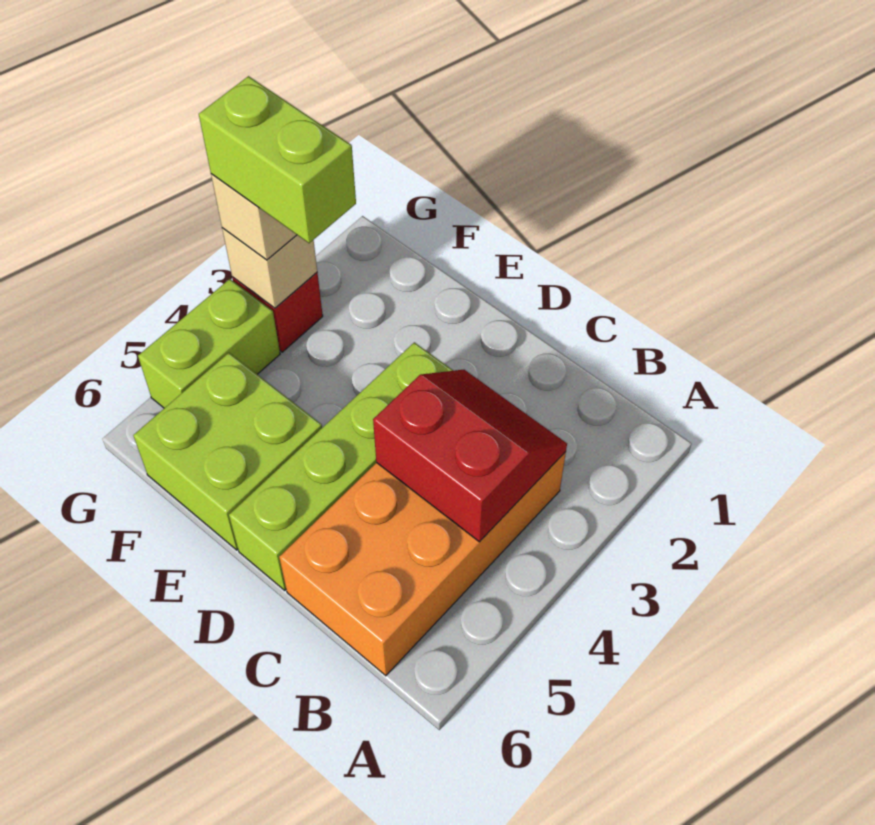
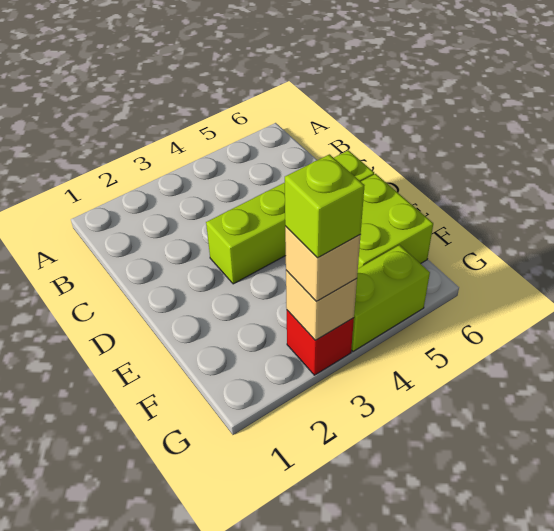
orange 2x4 brick [279,452,566,676] -> none
red 2x2 slope [373,370,567,542] -> none
lime 1x2 brick [199,76,356,243] -> lime 1x1 brick [285,154,365,258]

